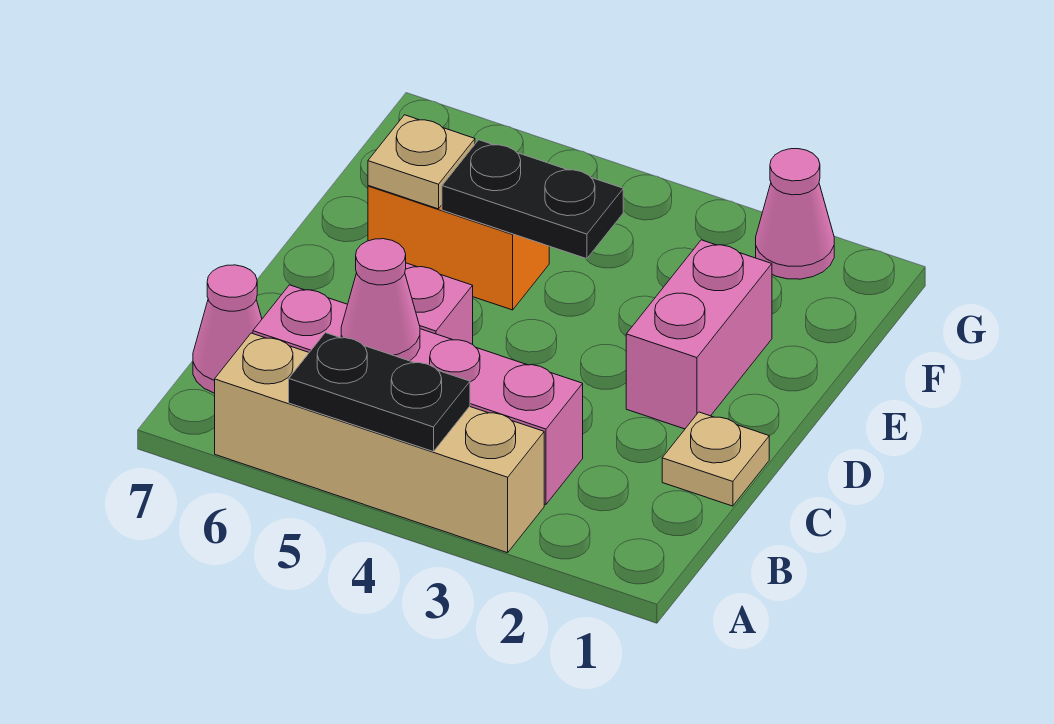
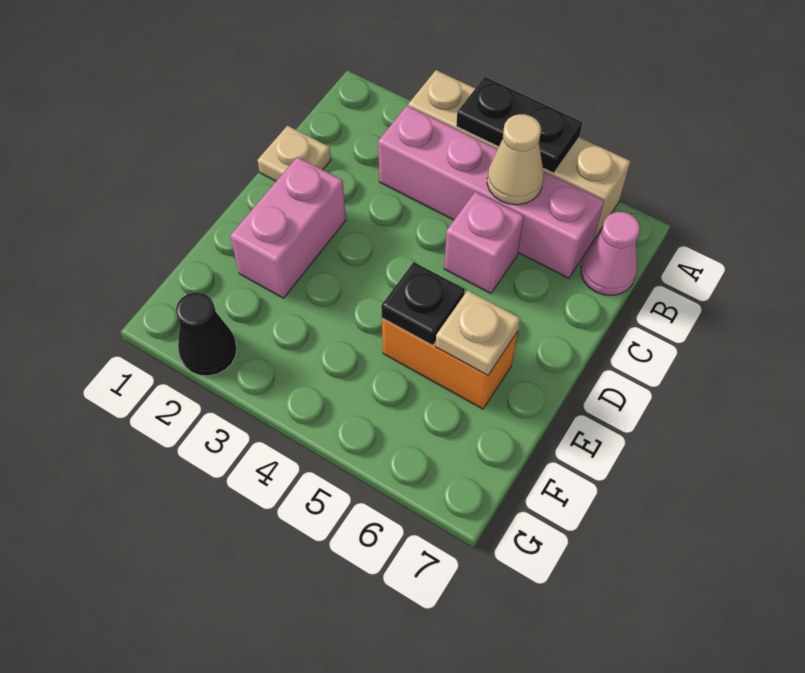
pink 1x1 cone [341,239,420,361] -> tan 1x1 cone [487,114,544,205]
black 1x2 plate [442,140,623,259] -> black 1x1 plate [381,262,465,346]
pink 1x1 cone [756,149,834,279] -> black 1x1 cone [176,292,237,376]

